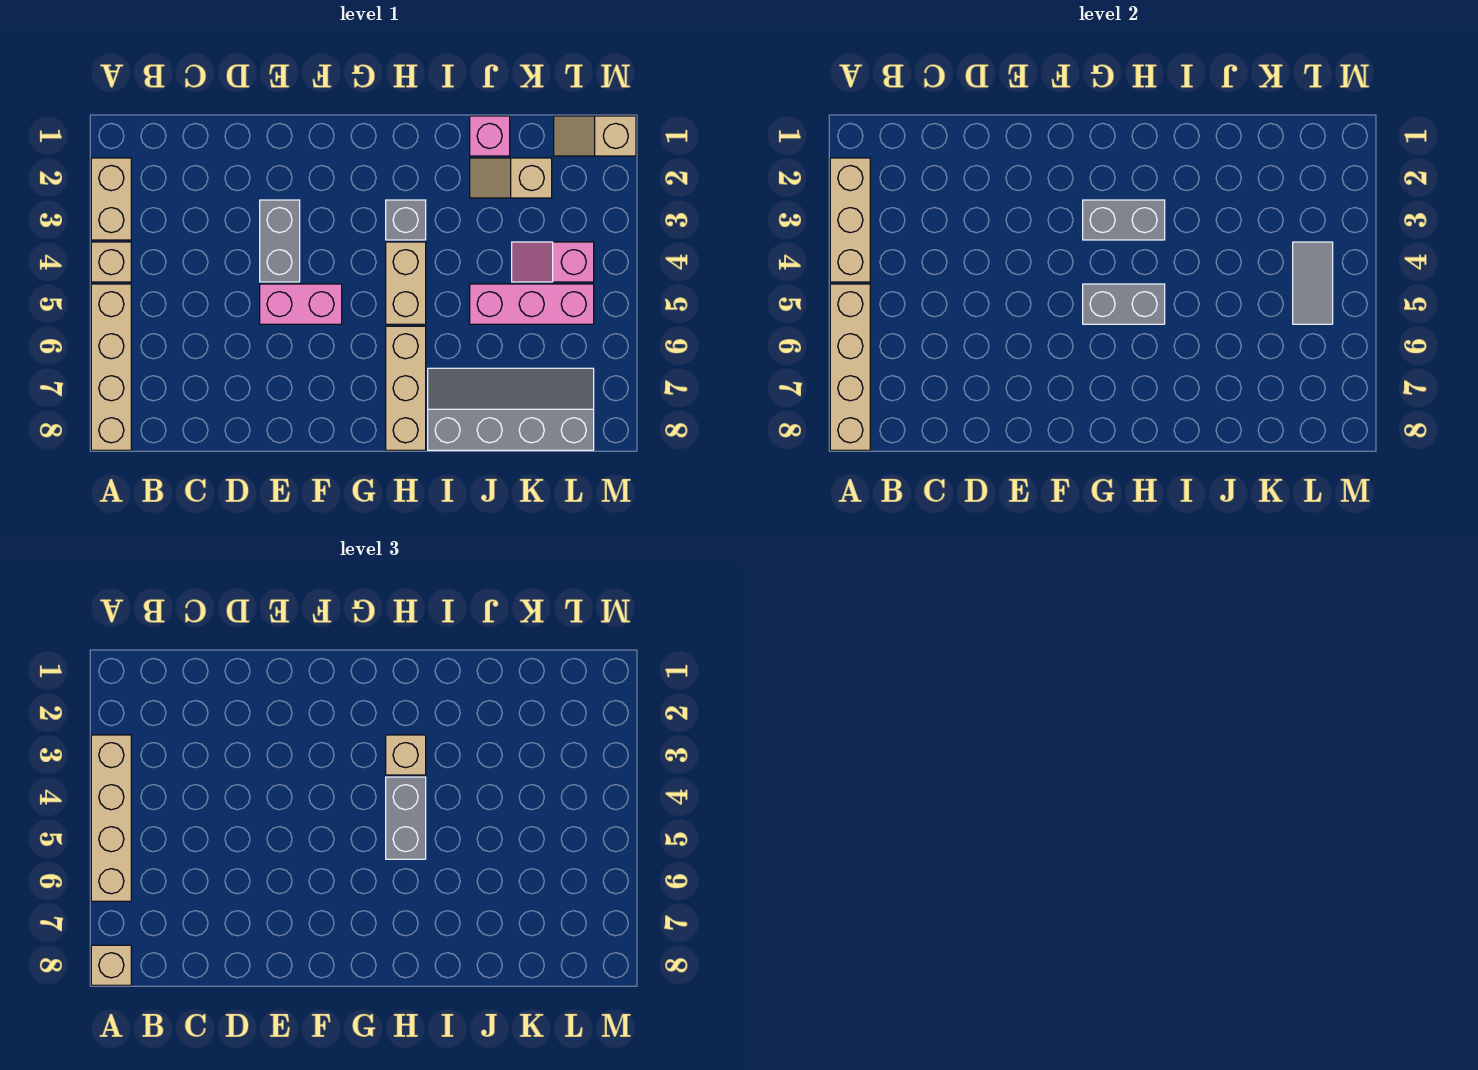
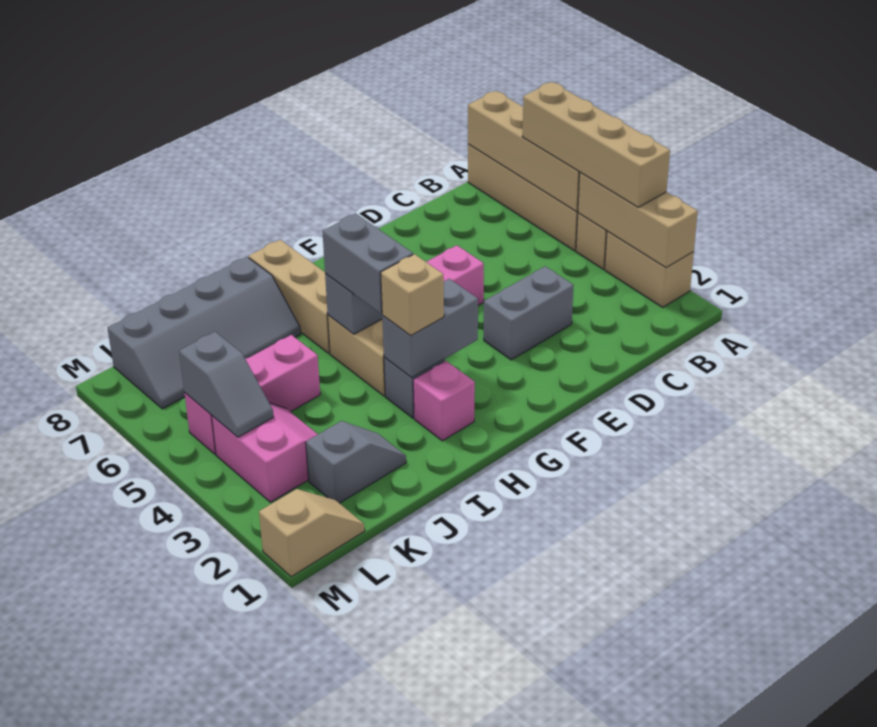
tan 1x1 brick [91,945,131,985] -> none
grey 1x2 brick [260,200,300,282] -> grey 1x2 brick turned to [484,266,574,360]
pink 1x1 brick [470,116,510,156] -> pink 1x1 brick moved to [413,361,475,441]
tan 1x2 slope [470,158,552,198] -> grey 1x2 slope [306,421,406,503]
pink 1x2 slope [512,242,594,282] -> pink 2x2 slope [212,403,318,502]
grey 1x2 tile [1293,242,1333,324] -> grey 1x2 slope [179,332,274,437]

